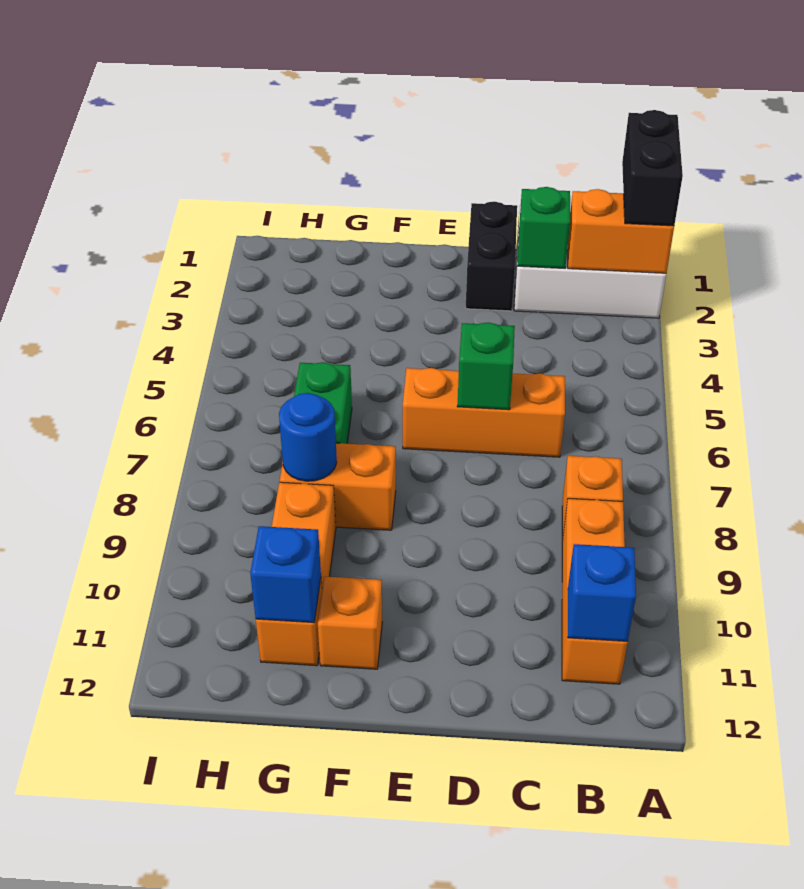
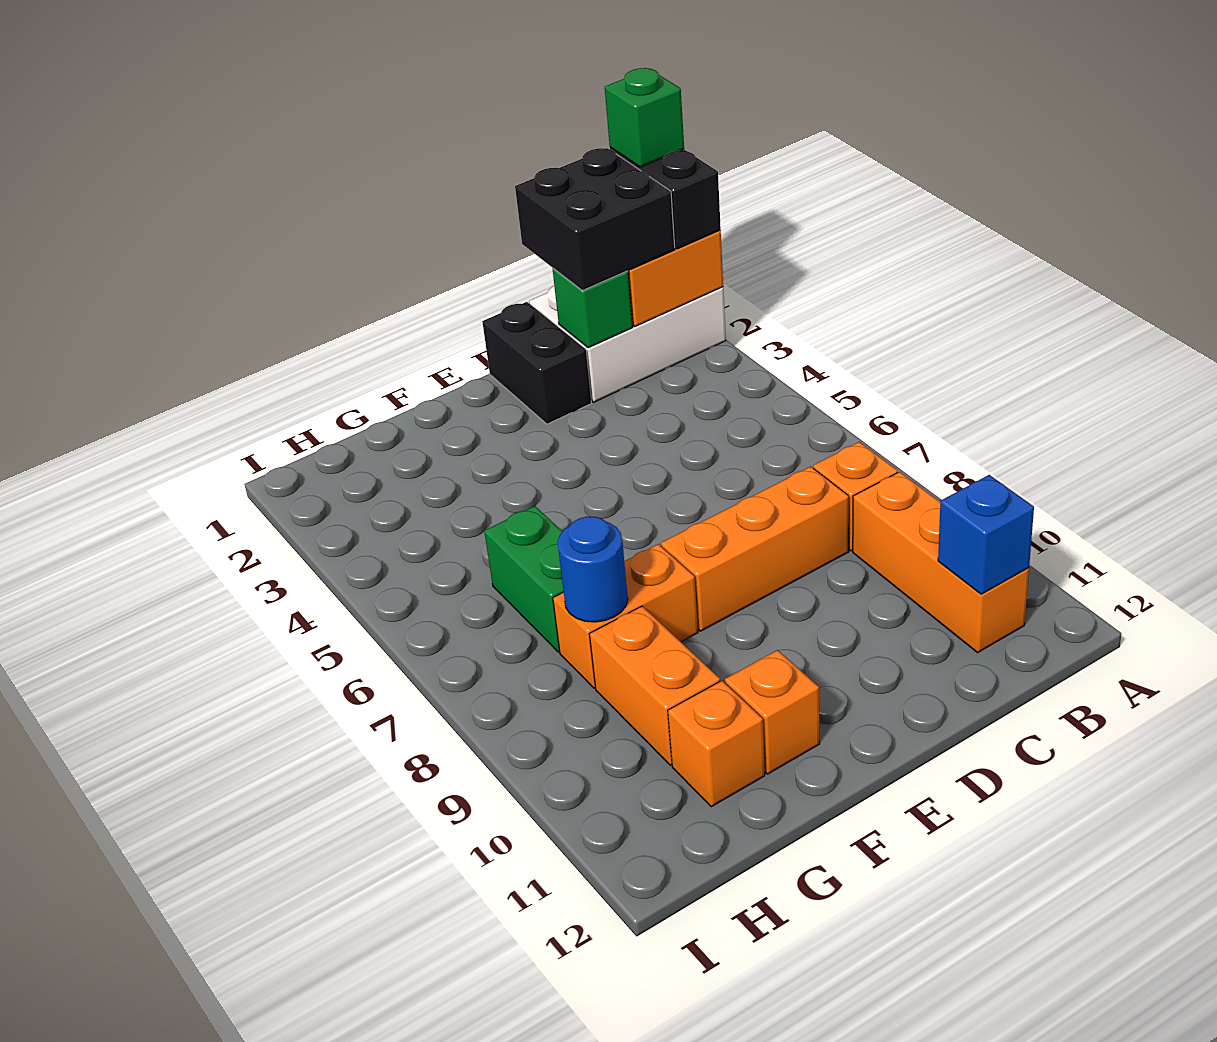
none -> black 2x2 brick [515,148,675,291]
orange 1x3 brick [403,368,565,457] -> orange 1x3 brick moved to [661,467,849,631]
green 1x1 brick [457,322,515,410] -> green 1x1 brick moved to [605,68,684,167]
blue 1x1 brick [250,526,321,623] -> none

